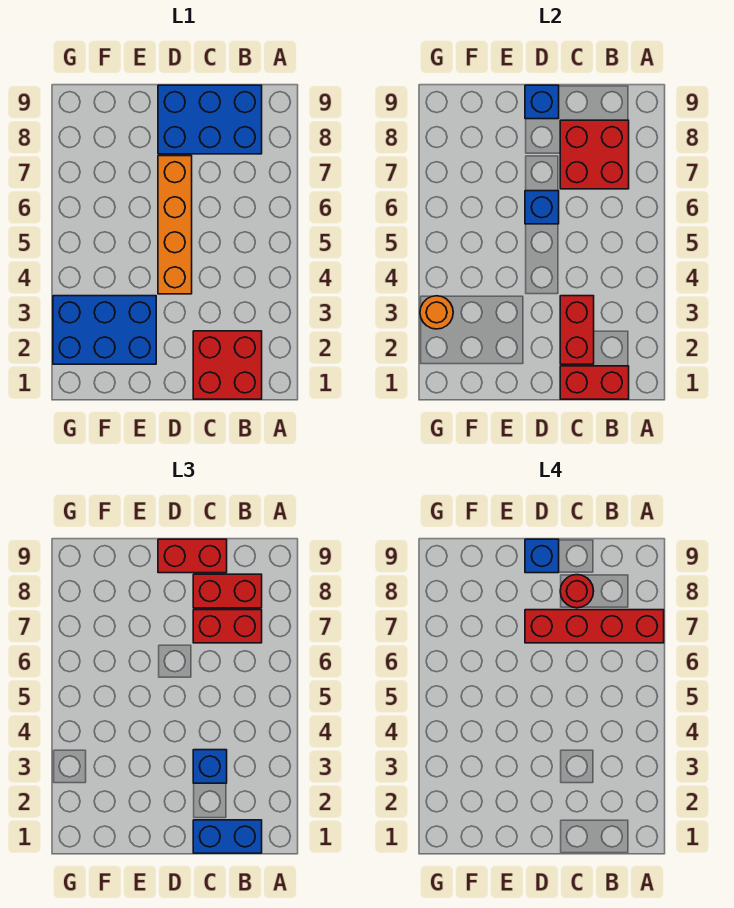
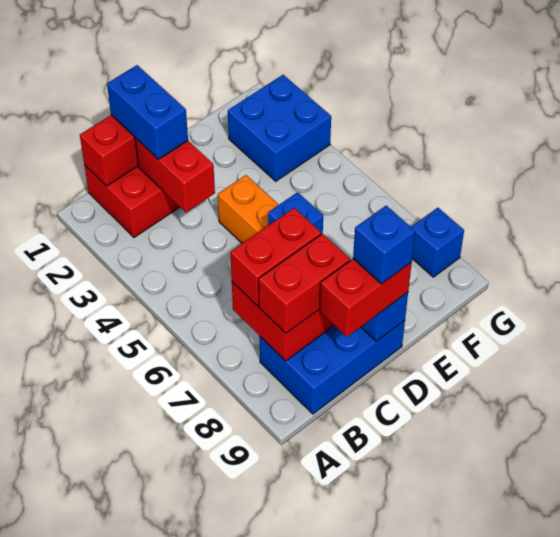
red 1x4 brick [525,610,664,643] -> none
blue 1x2 brick [193,820,262,853] -> blue 1x2 brick turned to [107,65,188,159]
blue 1x1 brick [193,750,227,783] -> blue 1x1 brick moved to [411,208,464,277]
red 1x1 round brick [560,575,594,608] -> none
blue 2x3 brick [53,296,156,364] -> blue 2x2 brick [228,75,331,181]
orange 1x1 round brick [420,296,453,329] -> none

